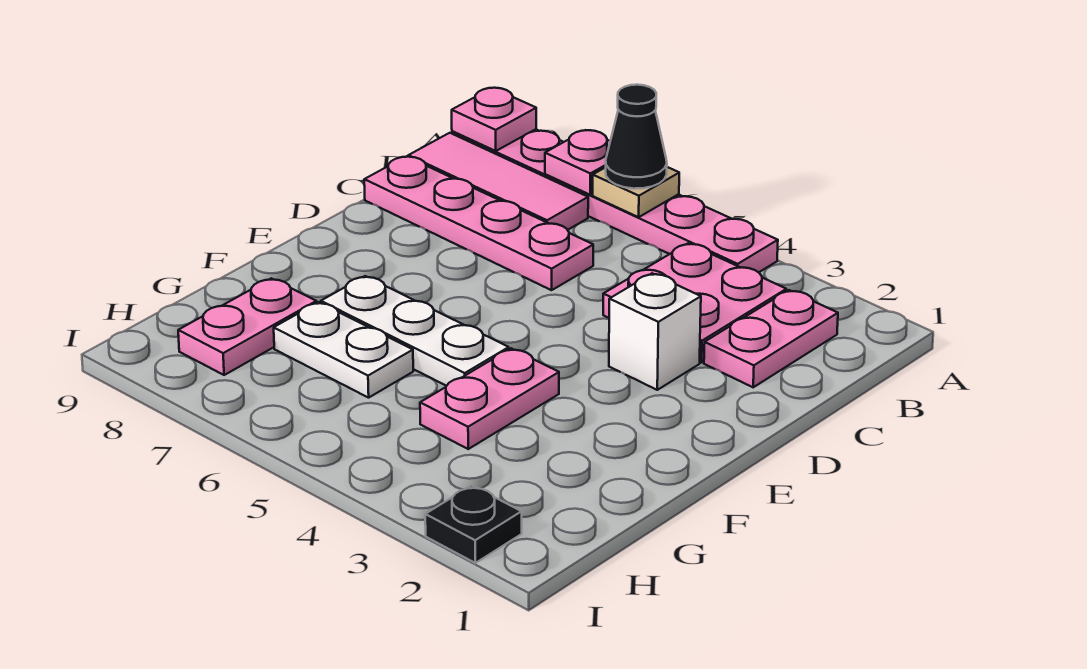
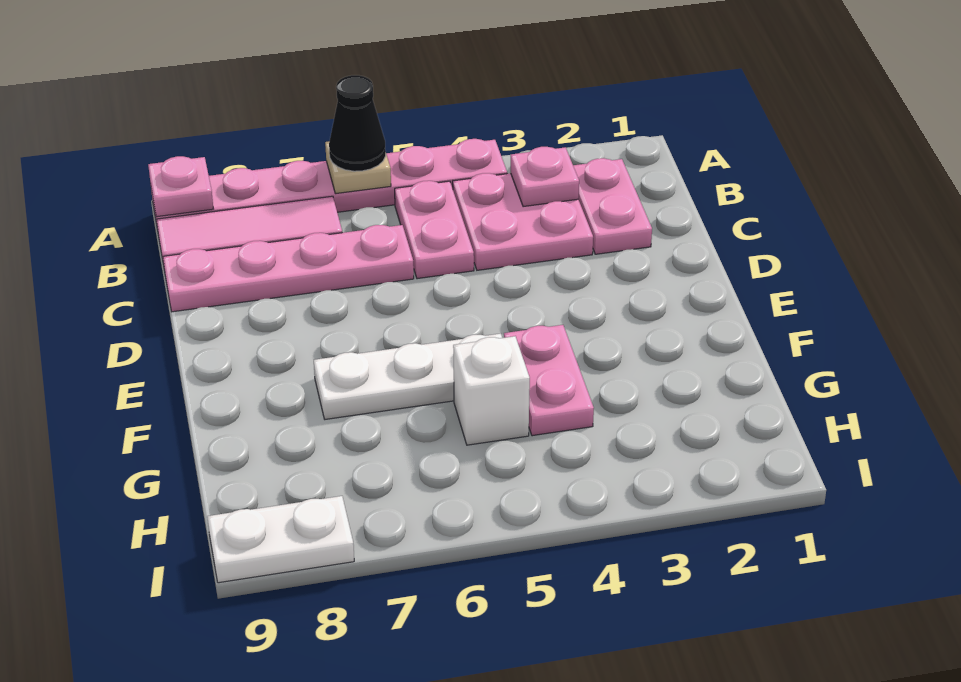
pink 1x1 plate [545,130,610,195] -> pink 1x1 plate moved to [511,147,579,207]
white 1x1 brick [609,273,701,390] -> white 1x1 brick moved to [453,336,530,445]
white 1x2 plate [274,302,413,398] -> white 1x2 plate moved to [207,496,354,583]
pink 1x2 plate [178,278,316,375] -> pink 1x2 plate moved to [395,181,474,279]
black 1x1 plate [425,486,522,563] -> none

